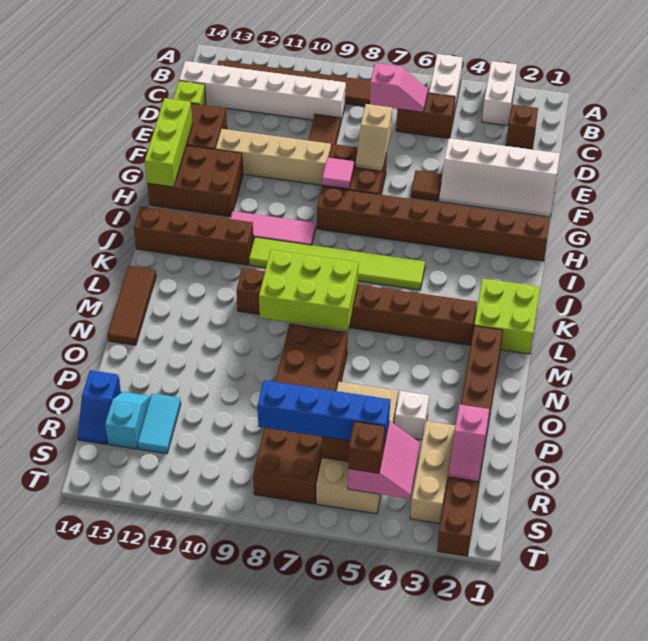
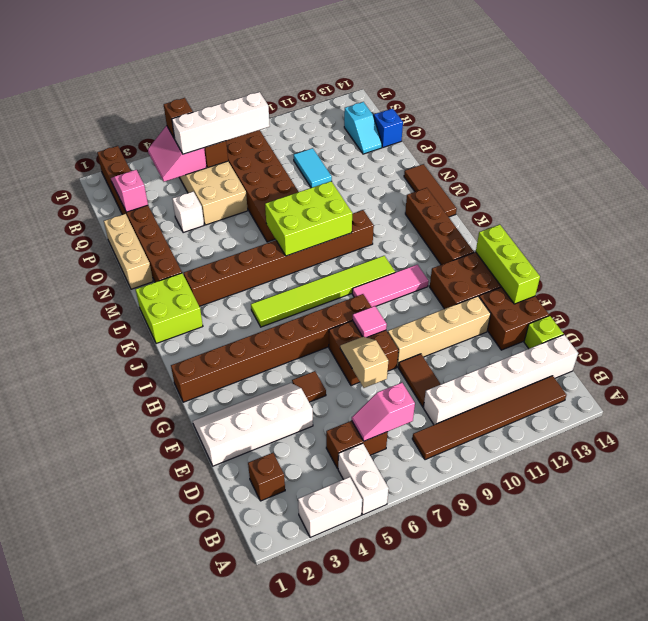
white 1x2 brick [482,61,517,126] -> white 1x2 brick turned to [298,477,362,537]
brown 1x4 brick [134,206,254,265] -> brown 1x4 brick turned to [405,188,474,265]
tan 1x3 brick [410,421,456,524] -> tan 1x3 brick moved to [104,214,153,289]
cyan 1x2 tile [138,393,181,454] -> cyan 1x2 tile moved to [294,148,332,188]
blue 1x4 brick [257,380,390,445] -> white 1x4 brick [172,92,270,154]

